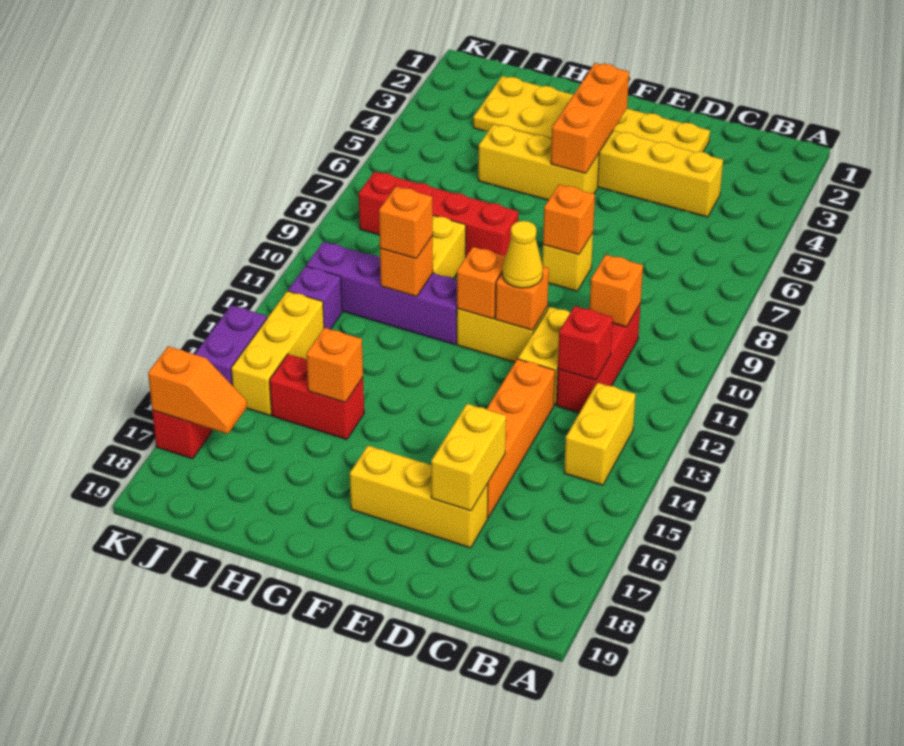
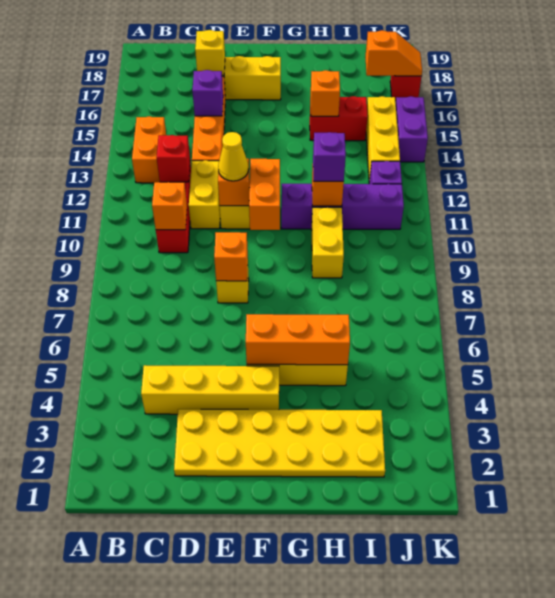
yellow 1x2 brick [564,383,635,485] -> orange 1x2 brick [132,116,166,183]
none -> purple 1x1 brick [192,70,223,116]
yellow 1x2 brick [431,404,506,511] -> yellow 1x1 brick [195,30,225,75]
orange 1x3 brick [551,63,629,173] -> orange 1x3 brick turned to [246,314,350,365]
orange 1x1 brick [457,247,506,319] -> orange 1x2 brick [249,159,280,230]
red 1x4 brick [359,171,518,258] -> none
orange 1x1 brick [379,186,433,258] -> purple 1x1 brick [313,132,346,181]
orange 1x2 slope [148,346,247,434] -> orange 1x2 slope turned to [365,30,422,76]

